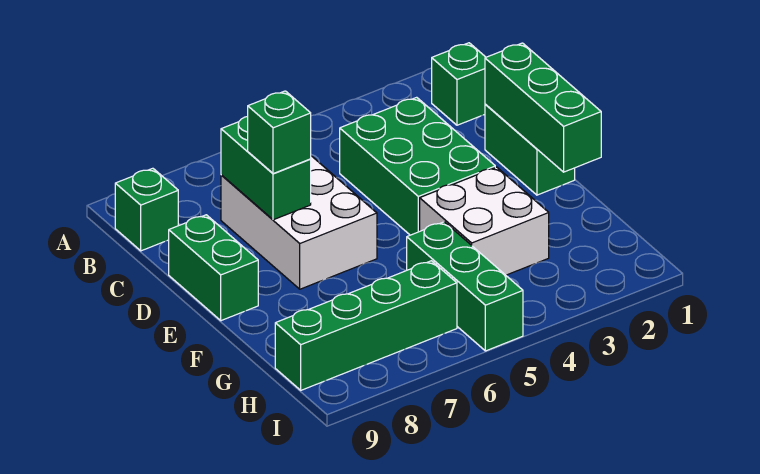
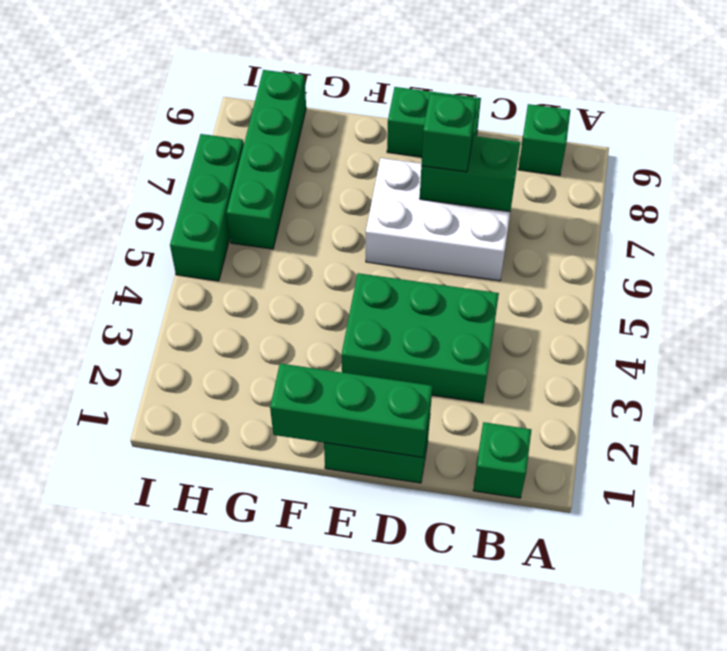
white 2x2 brick [420,167,549,275] -> none
green 1x3 brick [407,222,523,351] -> green 1x3 brick turned to [170,134,244,281]

